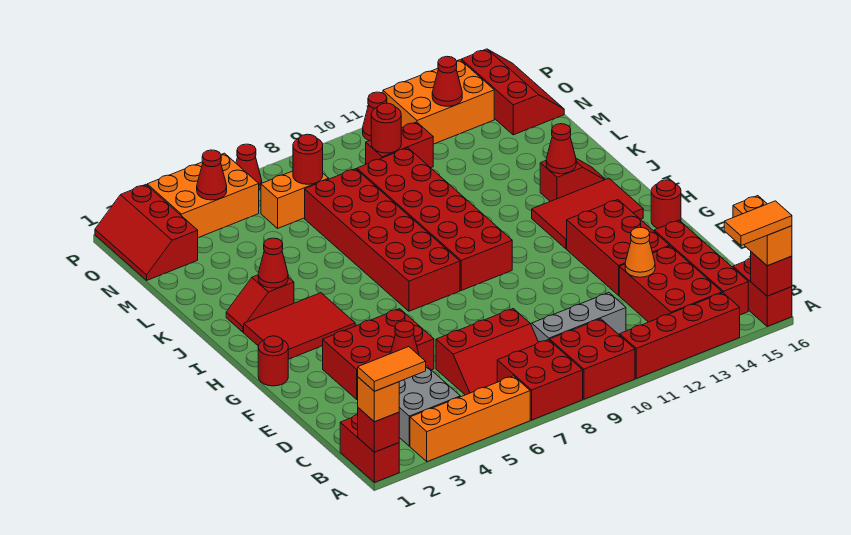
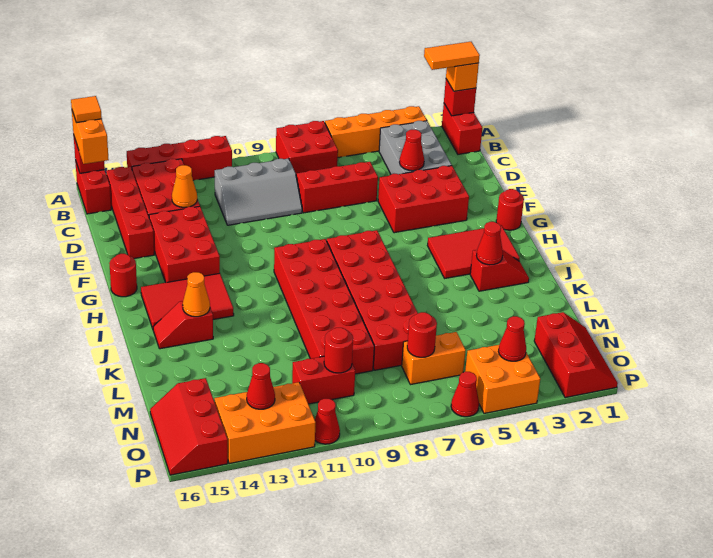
red 2x2 brick [550,319,635,399] -> none
orange 1x2 tile [724,201,792,246] -> orange 1x1 tile [71,96,102,123]
red 1x1 cone [546,124,576,174] -> orange 1x1 cone [183,272,210,317]
orange 2x3 brick [147,153,259,238] -> orange 2x2 brick [465,345,540,413]

